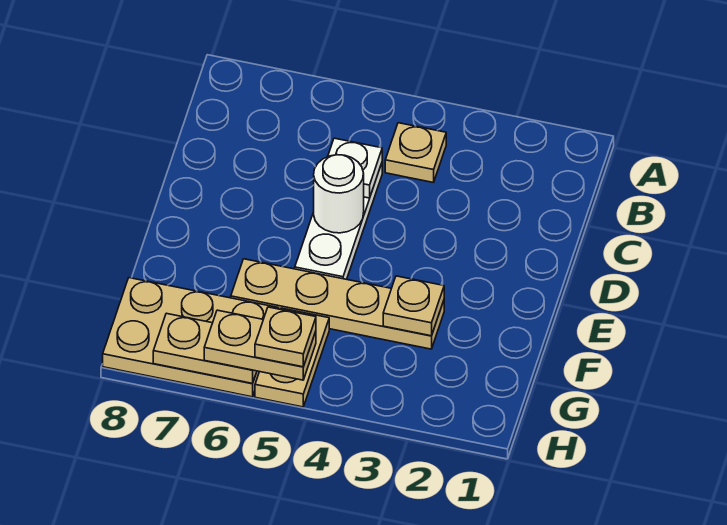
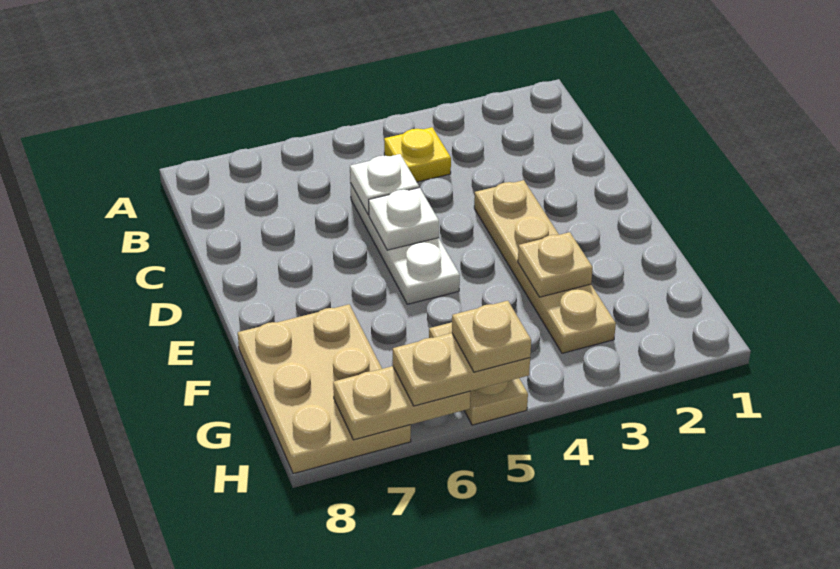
tan 1x1 plate [385,123,446,183] -> yellow 1x1 plate [384,127,451,182]
white 1x1 round brick [314,155,364,233] -> white 1x1 plate [369,188,439,250]
tan 1x4 plate [231,259,444,349] -> tan 1x4 plate turned to [474,180,616,353]
tan 2x3 plate [103,278,279,397] -> tan 2x3 plate turned to [238,304,411,474]

